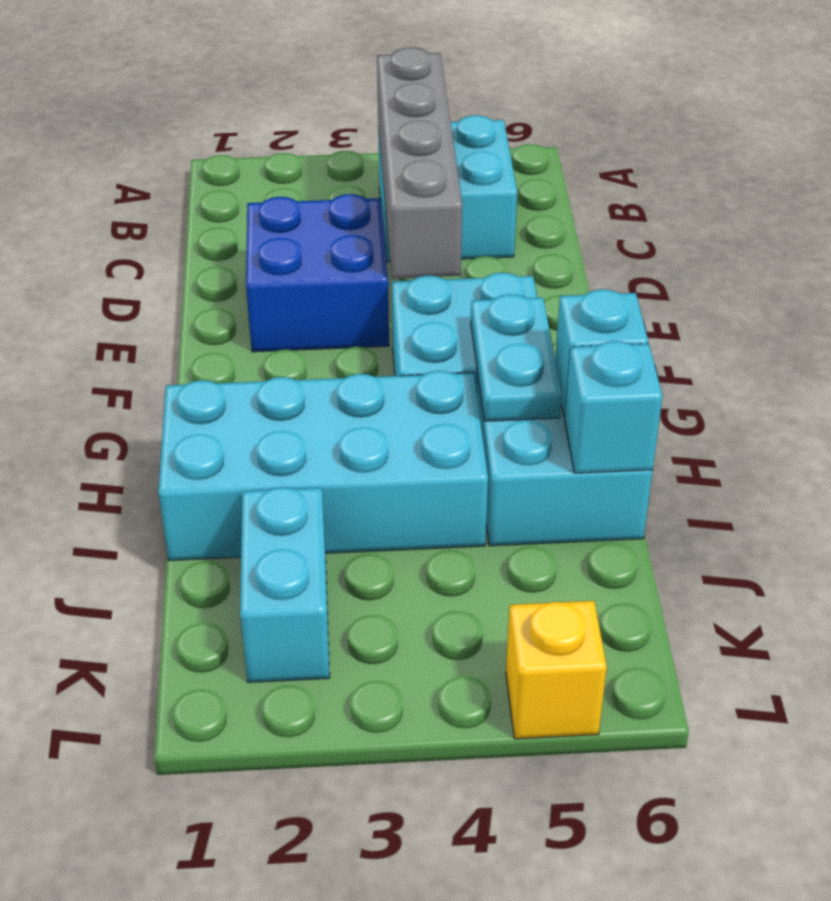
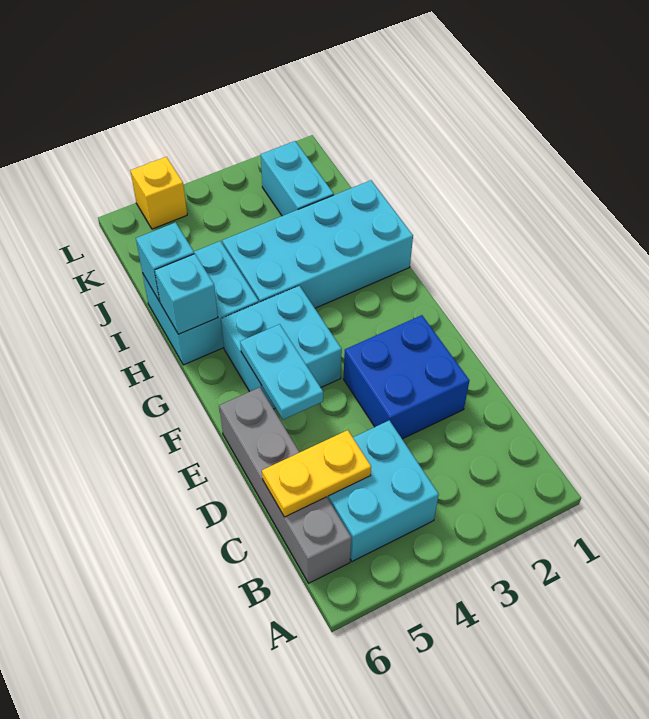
grey 1x4 brick [377,47,462,279] -> grey 1x4 brick moved to [219,387,351,583]
none -> yellow 1x2 plate [262,430,371,517]
cyan 1x2 plate [471,294,562,421] -> cyan 1x2 plate moved to [240,324,323,420]

